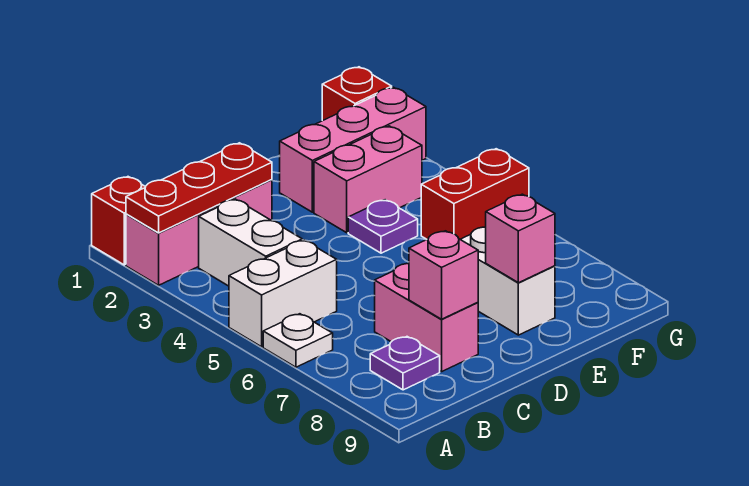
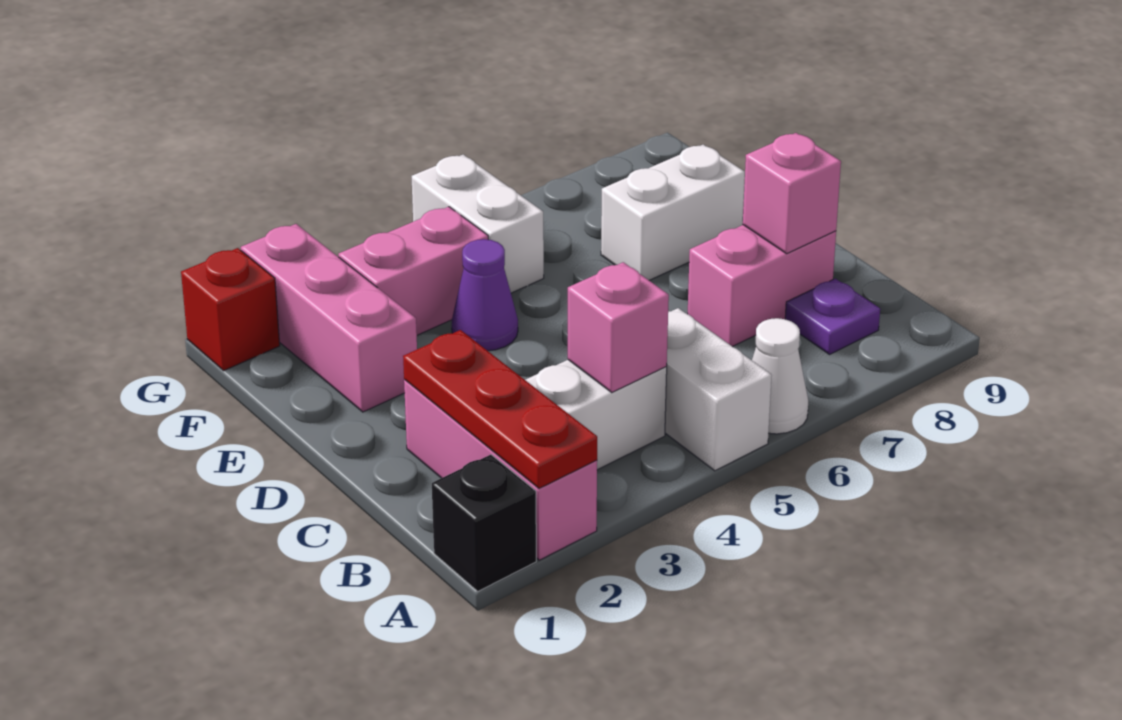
red 1x1 brick [92,177,145,265] -> black 1x1 brick [432,455,536,591]
white 1x1 plate [263,314,333,367] -> white 1x1 cone [752,318,808,434]
pink 1x2 brick [314,126,422,233] -> pink 1x2 brick turned to [338,207,488,335]
purple 1x1 plate [348,200,418,253] -> purple 1x1 cone [452,239,518,351]
pink 1x1 brick [486,194,555,283] -> pink 1x1 brick moved to [568,262,669,392]
red 1x2 brick [421,149,529,239] -> white 1x2 brick [412,155,544,293]

